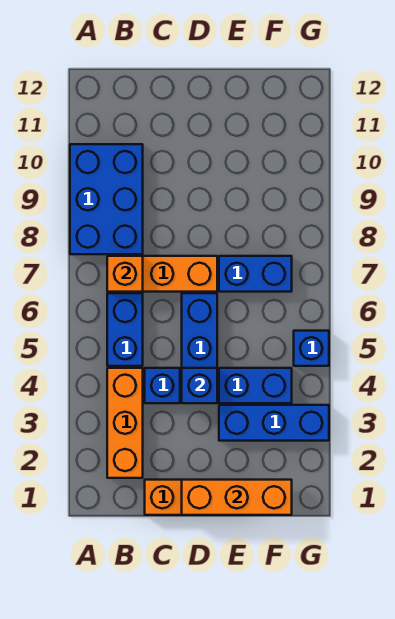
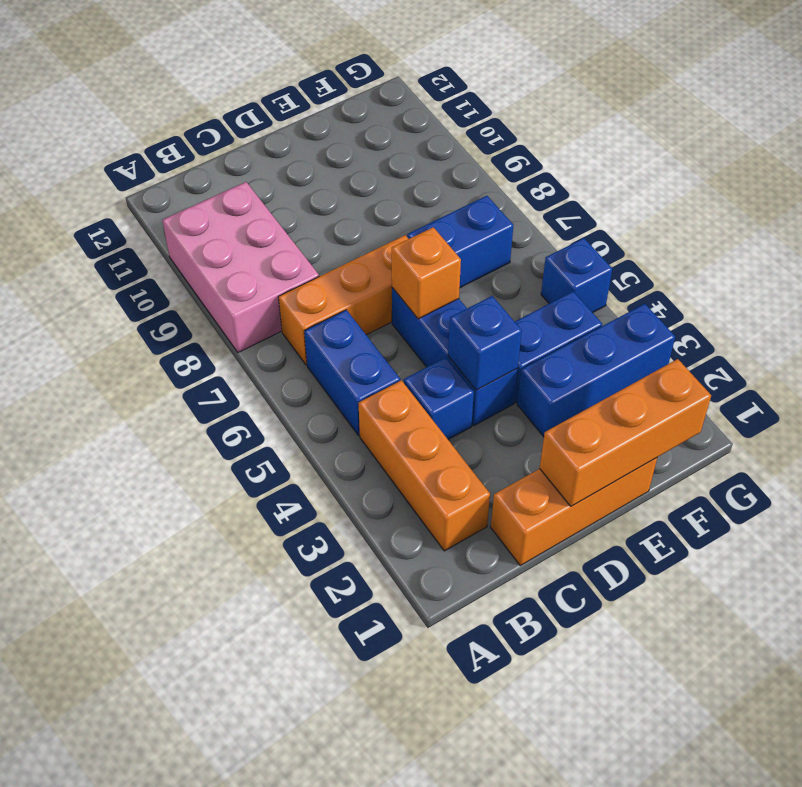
blue 2x3 brick [70,144,143,254] -> pink 2x3 brick [163,182,319,352]
orange 1x1 brick [107,256,143,292] -> orange 1x1 brick moved to [392,227,461,319]

